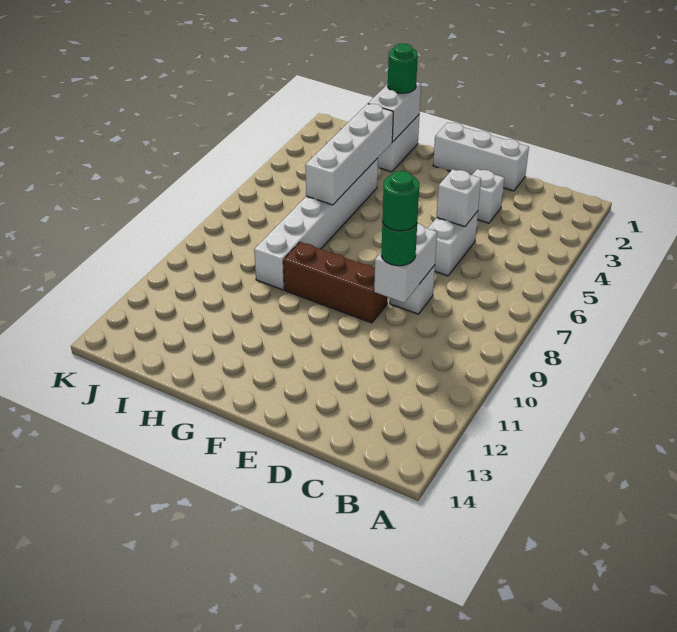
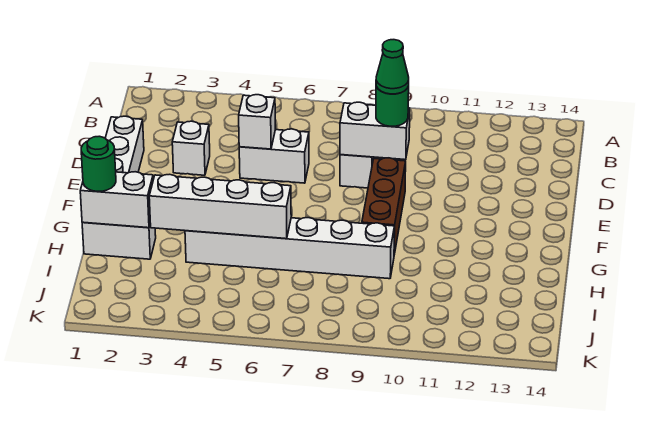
green 1x1 round brick [382,171,419,231] -> green 1x1 cone [376,40,409,94]

